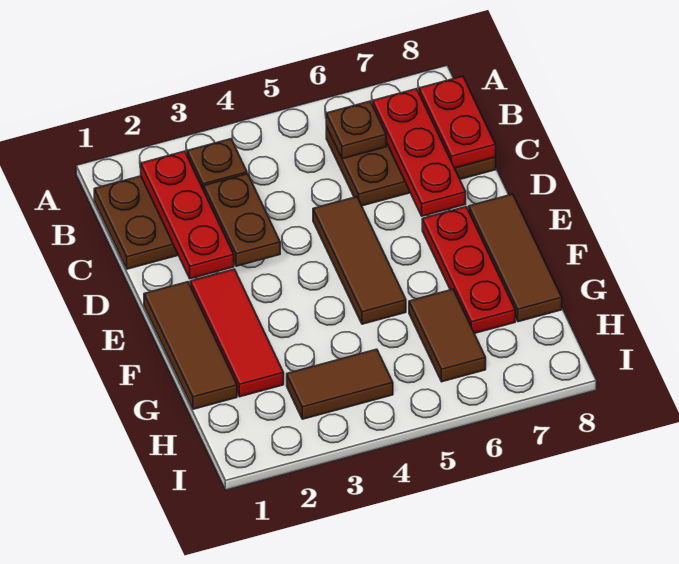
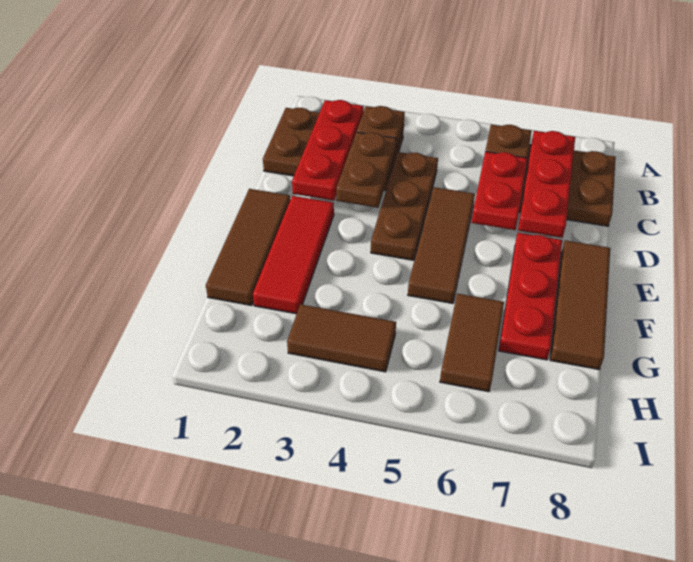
red 1x2 plate [419,76,496,168] -> red 1x2 plate moved to [471,152,527,230]
none -> brown 1x3 plate [371,152,438,260]

